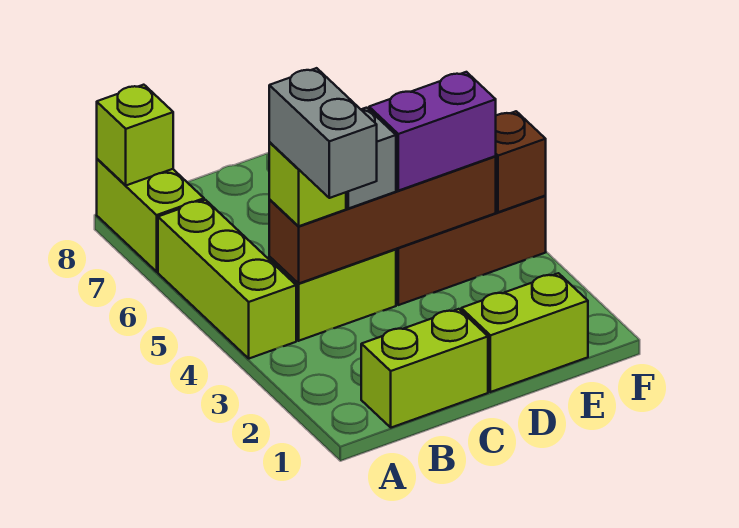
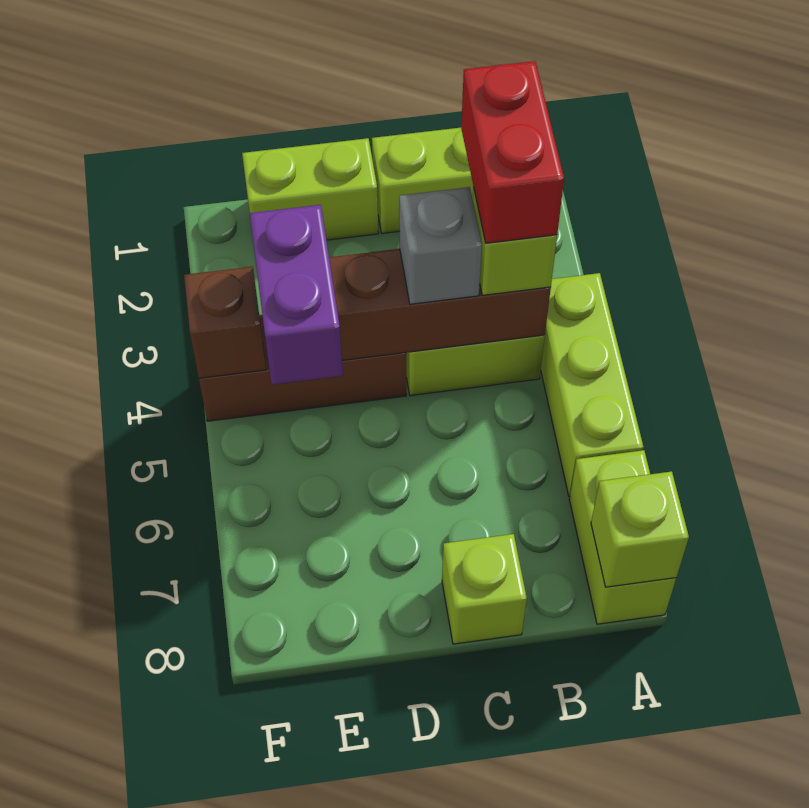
grey 1x2 brick [269,68,377,198] -> red 1x2 brick [461,61,564,243]
none -> lime 1x1 brick [442,534,527,644]
purple 1x2 brick [369,72,496,191] -> purple 1x2 brick turned to [250,205,343,385]

